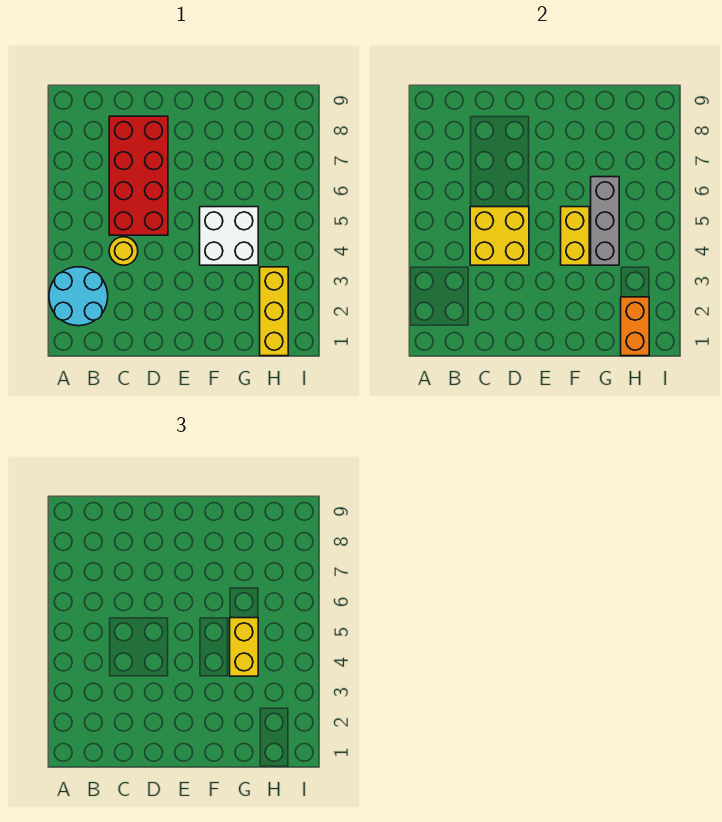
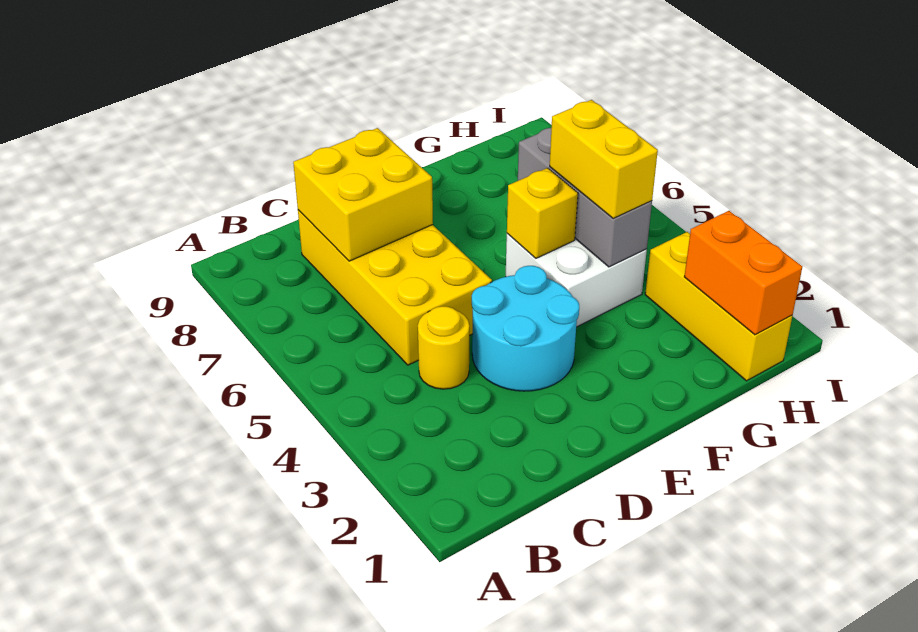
cyan 2x2 round brick [49,267,108,326] -> cyan 2x2 round brick moved to [472,266,579,391]
yellow 2x2 brick [470,207,529,265] -> yellow 2x2 brick moved to [293,128,433,261]
red 2x4 brick [109,116,168,235] -> yellow 2x4 brick [298,210,492,365]
yellow 1x2 brick [561,207,589,265] -> yellow 1x1 brick [507,168,578,258]

